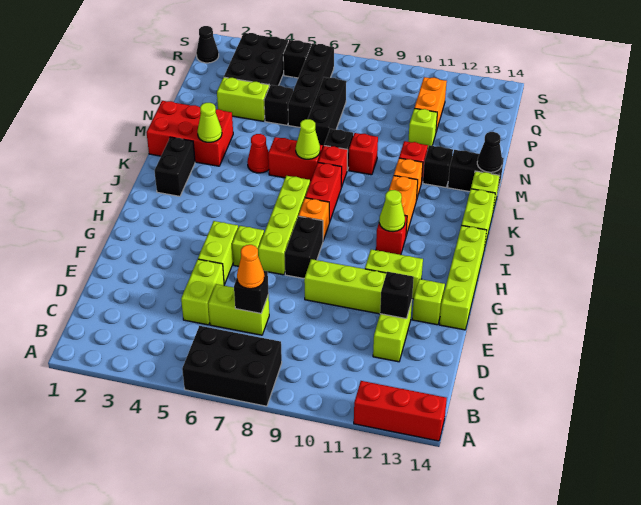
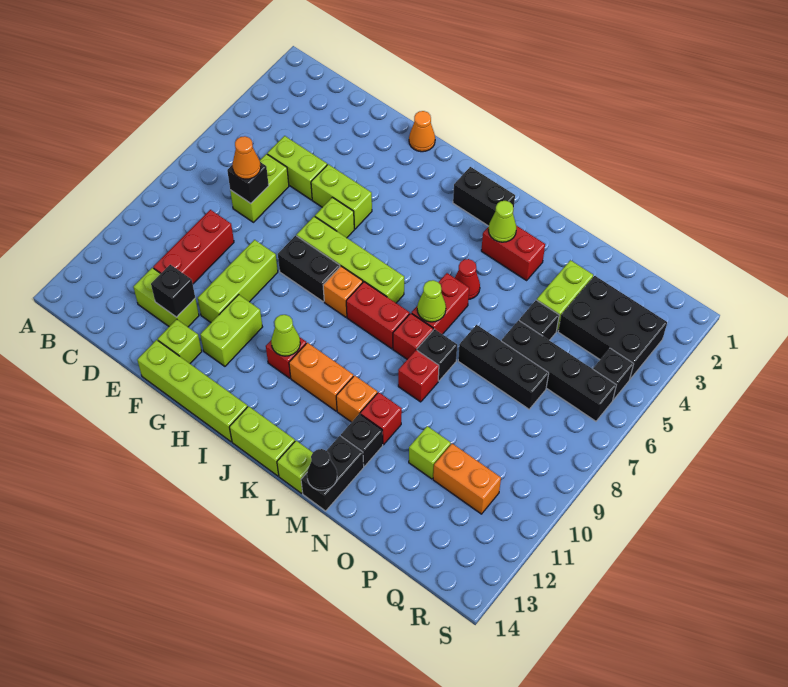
black 2x3 brick [182,326,282,406] -> none
red 1x3 brick [354,381,447,441] -> red 1x3 brick moved to [153,210,234,284]
none -> orange 1x1 cone [409,111,435,152]
red 2x3 brick [147,101,233,166] -> red 1x2 brick [481,226,545,280]
black 1x1 cone [196,26,219,63] -> none

